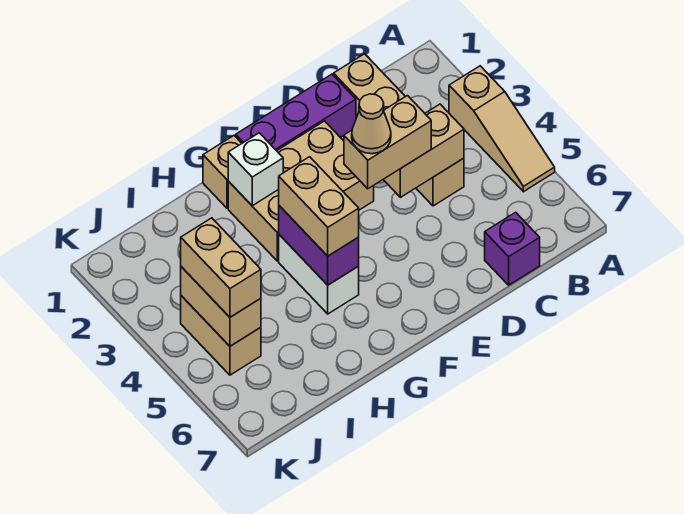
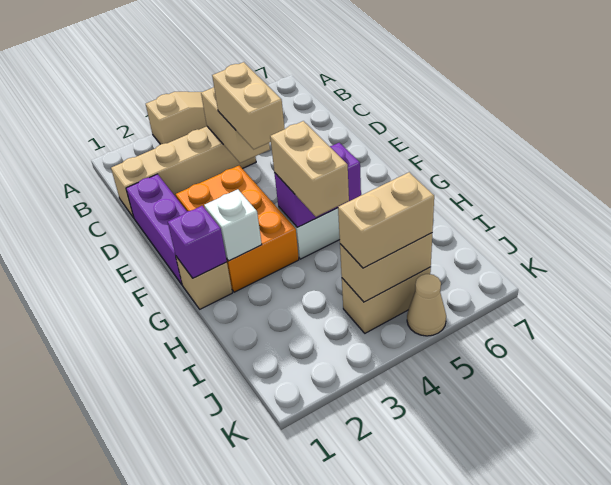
purple 1x1 brick [485,212,540,285] -> purple 1x1 brick moved to [168,206,227,278]
tan 2x3 brick [228,121,374,261] -> orange 2x3 brick [176,165,299,292]
tan 1x1 cone [352,94,391,154] -> tan 1x1 cone moved to [407,274,446,336]
tan 1x2 brick [279,157,359,256] -> tan 1x2 brick turned to [270,121,349,217]

